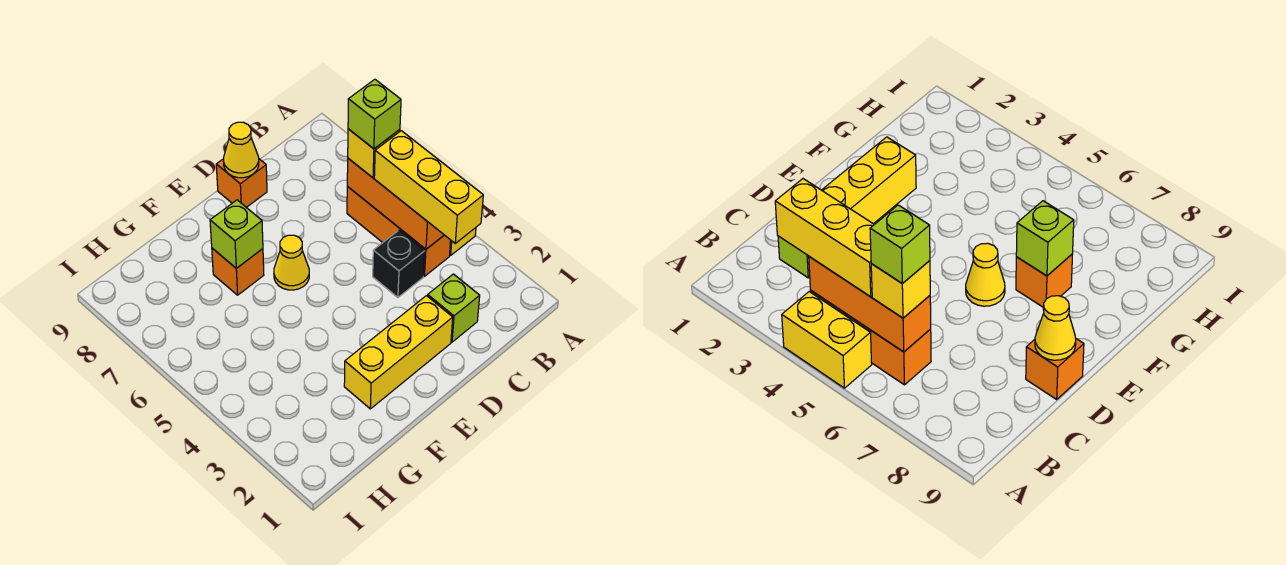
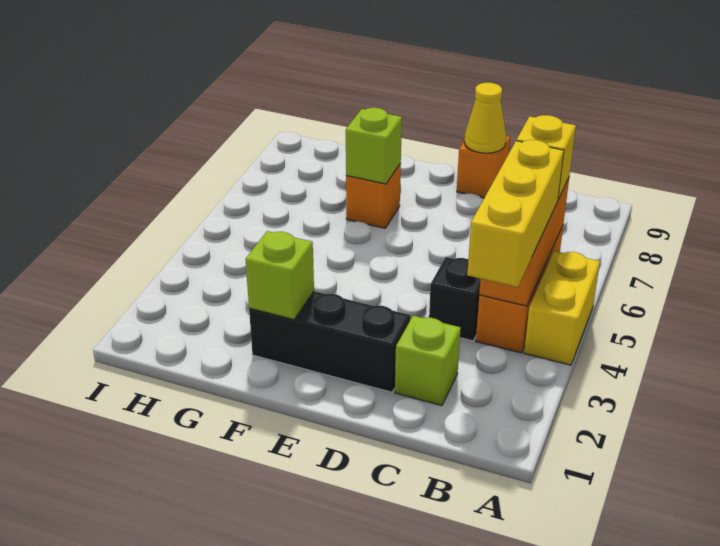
lime 1x1 brick [348,79,401,149] -> lime 1x1 brick moved to [245,231,314,320]
yellow 1x3 brick [344,296,453,409] -> black 1x3 brick [249,291,411,392]
yellow 1x1 cone [274,235,309,290] -> none

